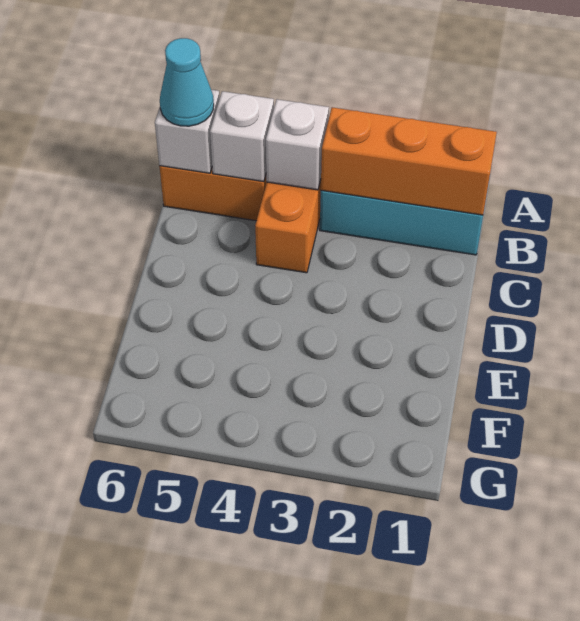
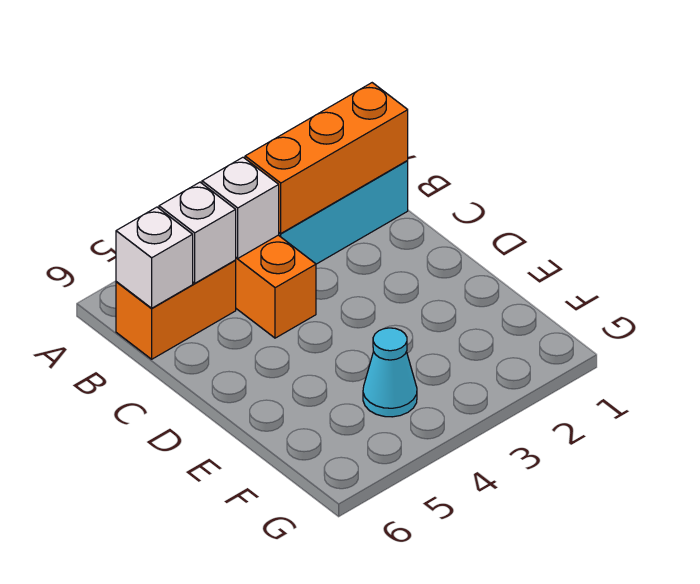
cyan 1x1 cone [160,38,214,126] -> cyan 1x1 cone moved to [363,328,417,417]

